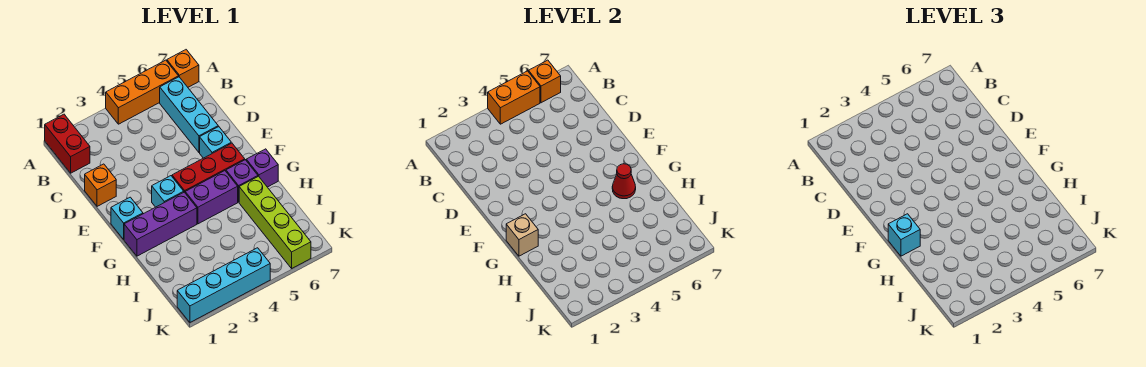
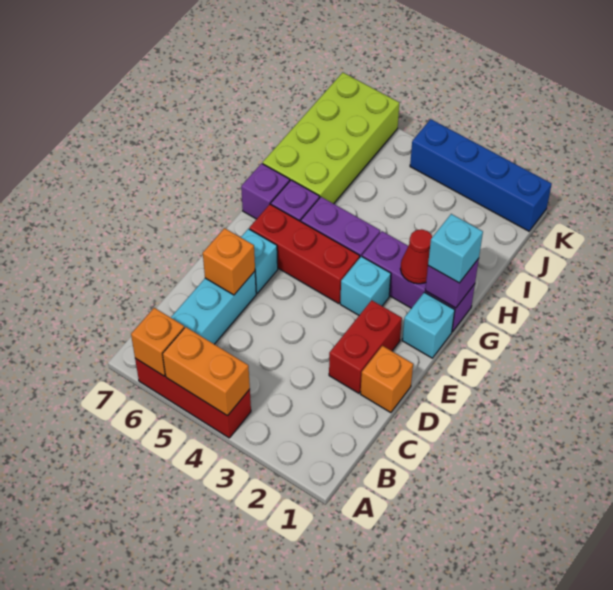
red 1x2 brick [45,114,90,173] -> red 1x2 brick moved to [329,300,402,393]
orange 1x3 brick [106,60,179,124] -> red 1x3 brick [135,358,251,438]
orange 1x1 brick [167,50,199,87] -> orange 1x1 brick moved to [203,228,255,295]
tan 1x1 brick [506,214,538,256] -> purple 1x1 brick [425,258,479,308]
red 1x1 cone [612,164,636,199] -> red 1x1 cone moved to [400,229,432,284]
lime 1x4 brick [239,176,311,268] -> lime 2x4 brick [263,72,399,204]
cyan 1x4 brick [177,248,270,322] -> blue 1x4 brick [410,119,552,231]

